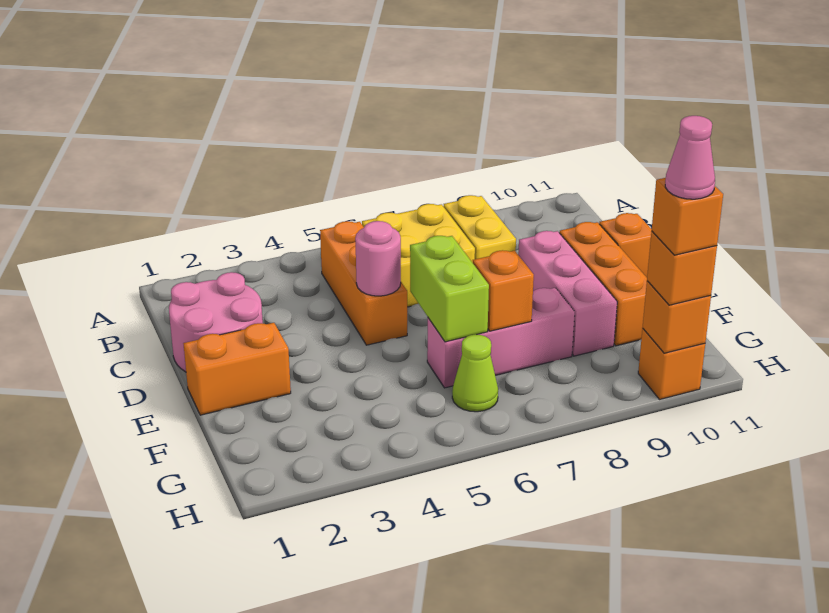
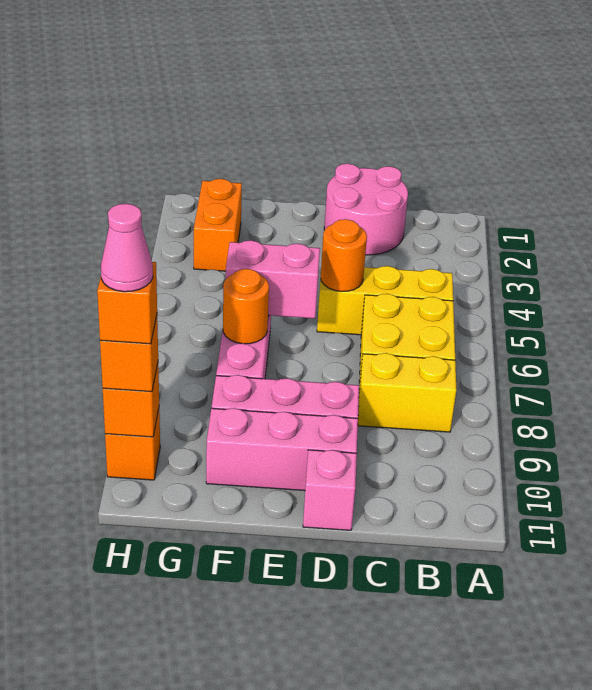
orange 1x3 brick [320,221,407,345] -> yellow 1x3 brick [317,266,453,335]
pink 1x1 round brick [355,221,401,296] -> orange 1x1 round brick [321,219,367,292]
orange 1x3 brick [559,222,647,346] -> pink 1x3 brick [206,408,358,491]
orange 1x1 brick [599,213,652,277] -> pink 1x1 brick [303,450,357,530]
orange 1x2 brick [183,323,291,415] -> orange 1x2 brick moved to [194,179,242,271]
lime 1x2 brick [410,236,489,342] -> pink 1x2 brick [226,240,320,319]
orange 1x1 brick [473,250,534,331] -> orange 1x1 round brick [223,269,269,344]
lime 1x1 cone [452,335,498,412] -> none

